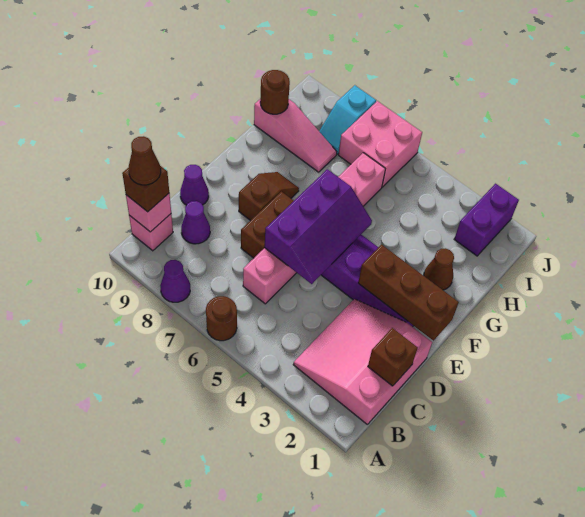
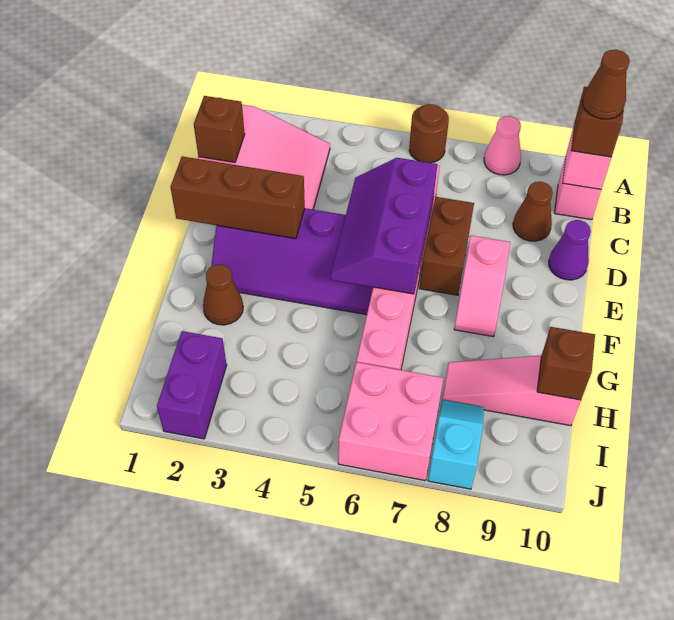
purple 1x1 cone [160,260,190,302] -> pink 1x1 cone [484,116,521,175]
purple 1x1 cone [181,201,210,244] -> brown 1x1 cone [513,182,553,241]
brown 1x2 slope [239,172,299,221] -> pink 1x2 slope [454,236,510,337]
brown 1x1 round brick [260,70,290,114] -> brown 1x1 brick [537,327,595,400]

